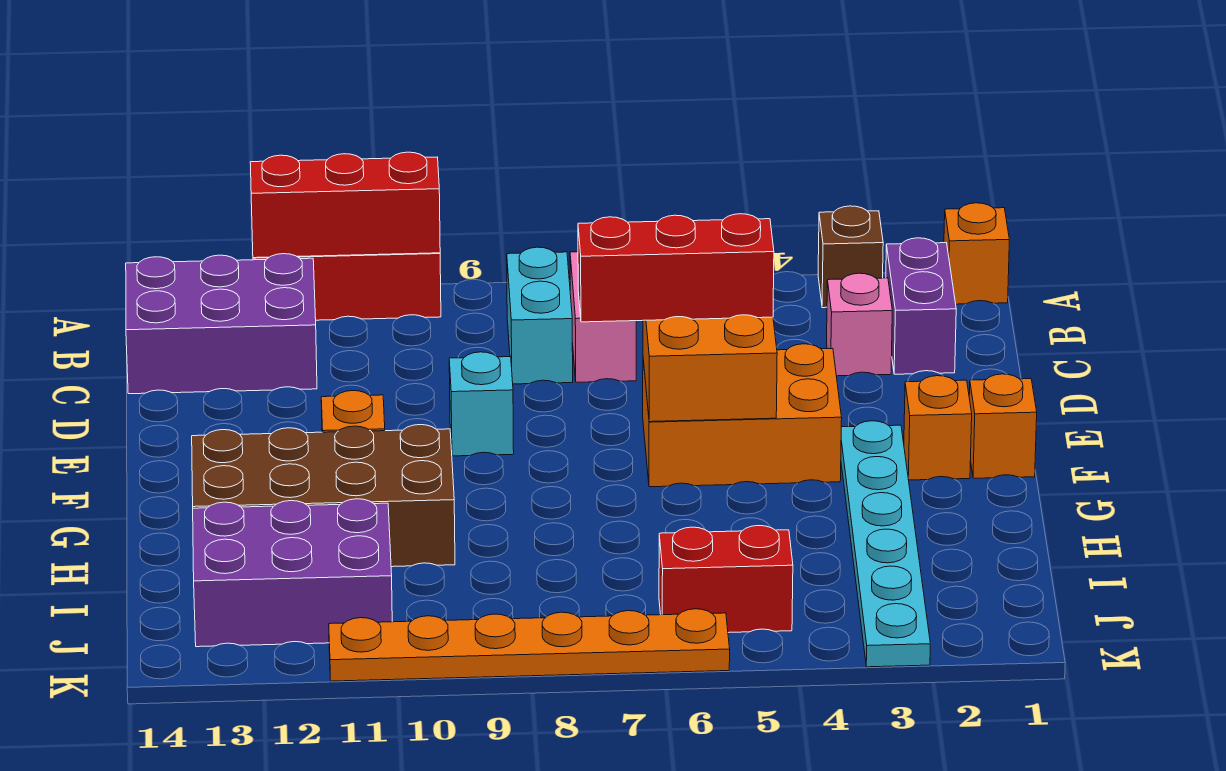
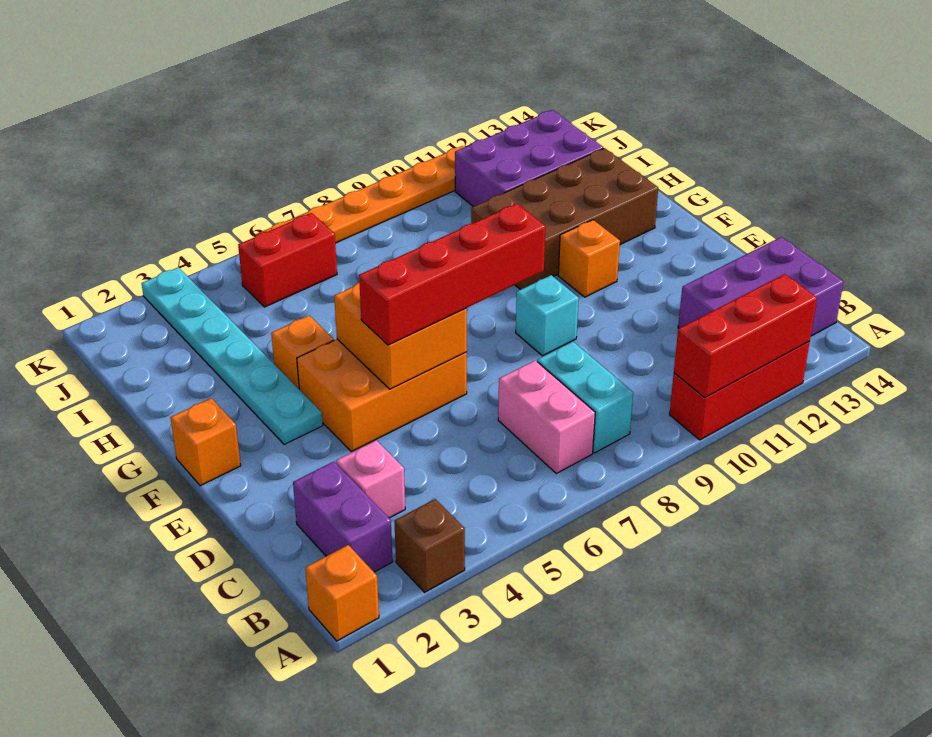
red 1x3 brick [578,214,774,322] -> red 1x4 brick [359,204,545,345]
orange 1x1 brick [904,376,972,480] -> orange 1x1 brick moved to [271,316,334,389]

